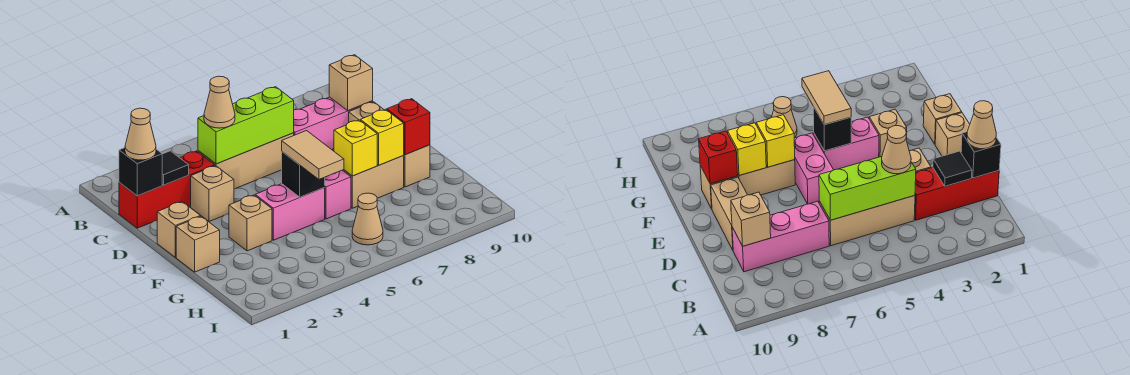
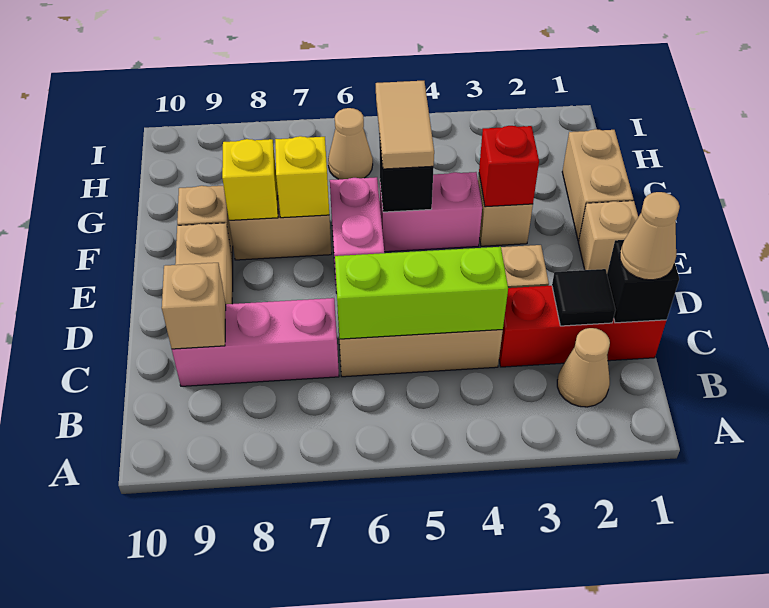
tan 1x1 cone [204,76,235,128] -> tan 1x1 cone moved to [557,328,610,407]
tan 1x1 brick [176,216,220,272] -> tan 1x2 brick [562,129,633,241]
red 1x1 brick [387,99,430,155] -> red 1x1 brick moved to [479,126,539,207]

